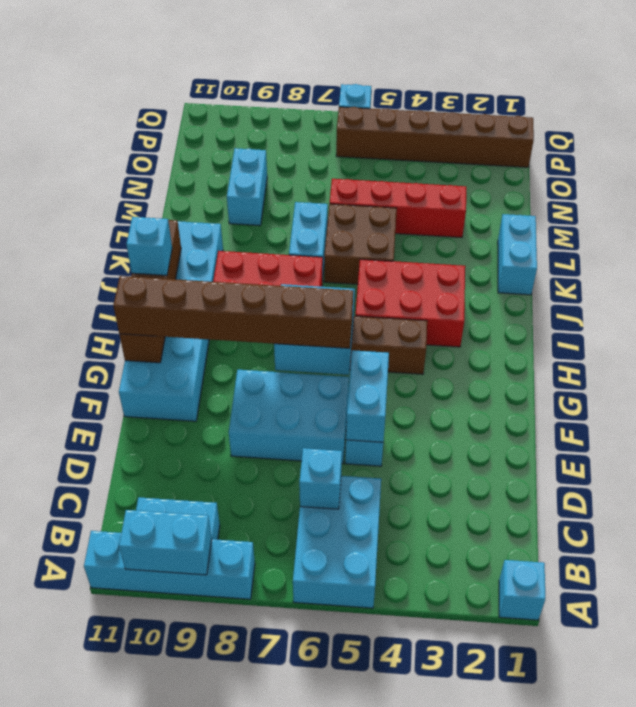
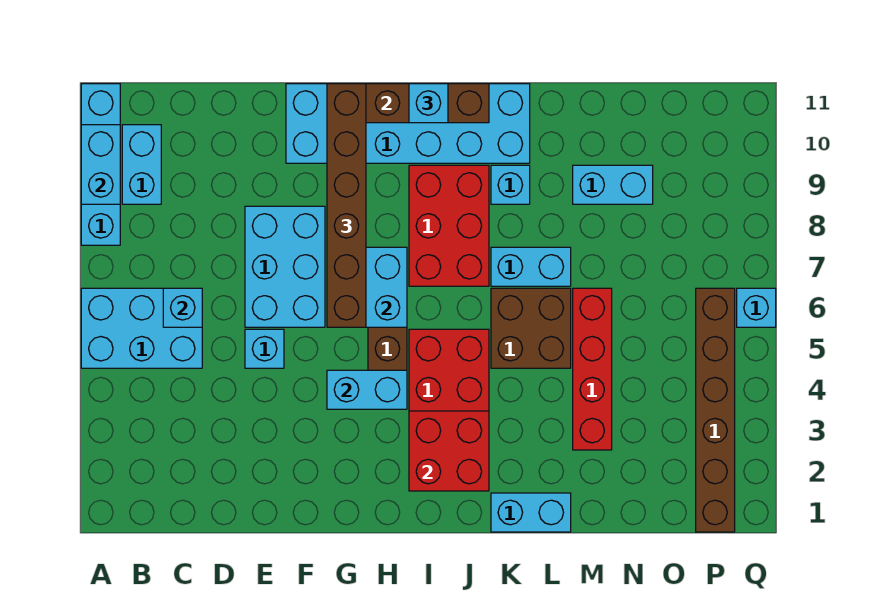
cyan 1x1 brick [499,560,545,620] -> cyan 1x1 brick moved to [491,165,530,204]
cyan 1x2 brick [346,350,389,442] -> cyan 1x2 brick moved to [327,370,407,409]
none -> red 2x2 brick [409,411,489,491]

